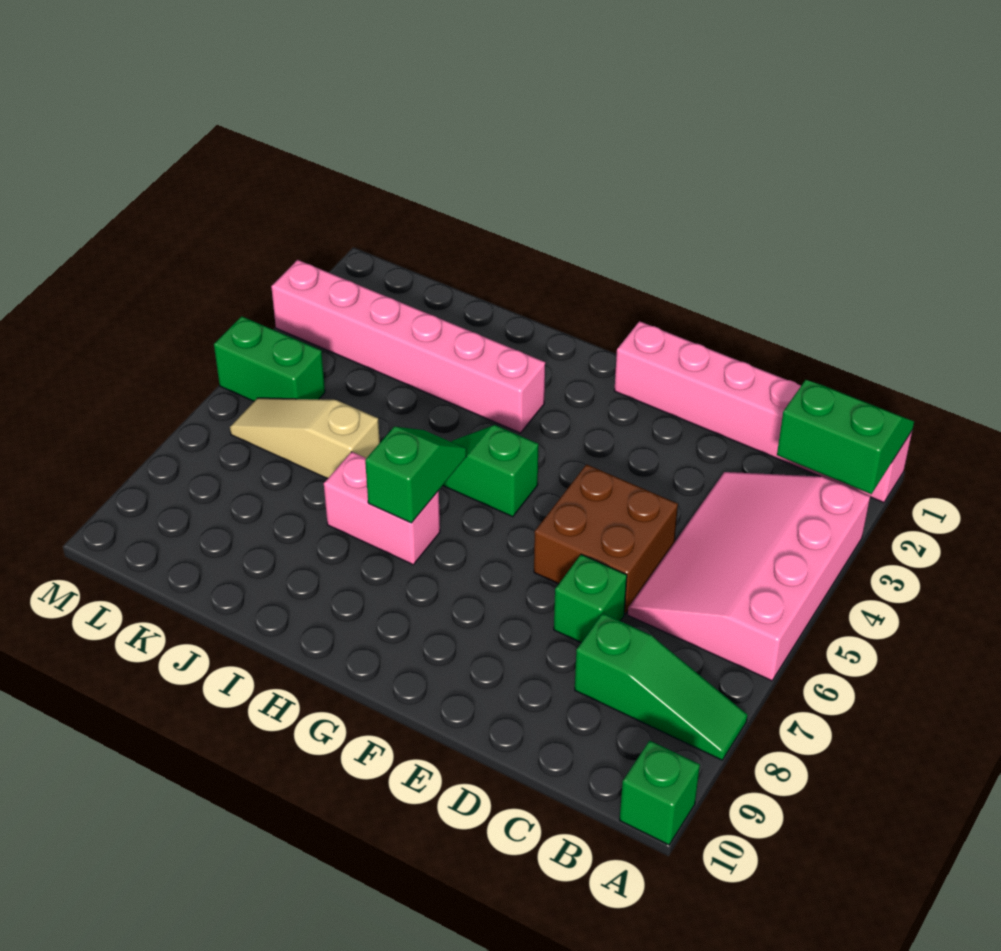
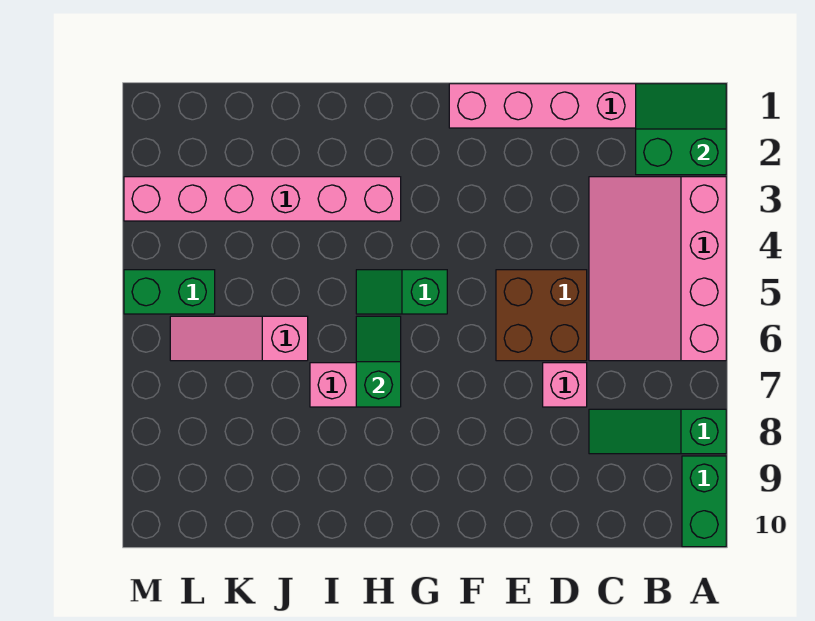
green 1x3 slope [575,613,747,760] -> green 1x3 slope turned to [589,409,726,454]
green 1x1 brick [620,741,700,845] -> green 1x2 brick [682,456,726,547]
green 1x1 brick [554,554,627,643] -> pink 1x1 brick [543,363,587,407]
tan 1x3 slope [230,398,380,479] -> pink 1x3 slope [170,316,308,361]

